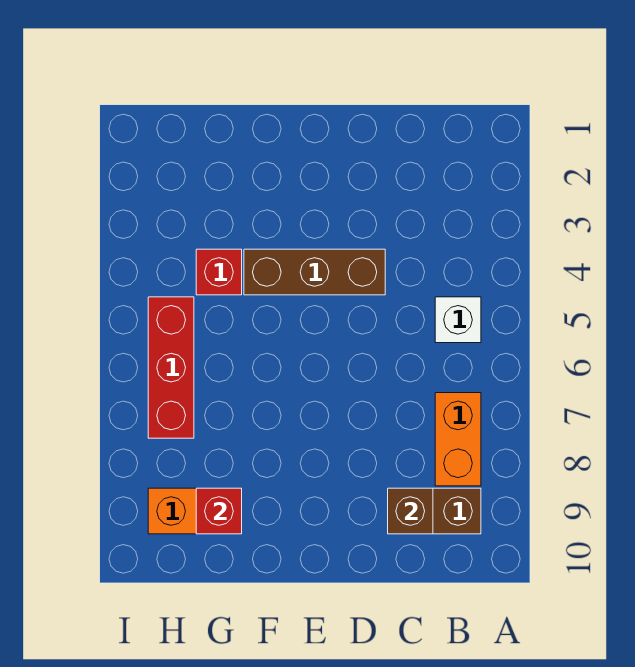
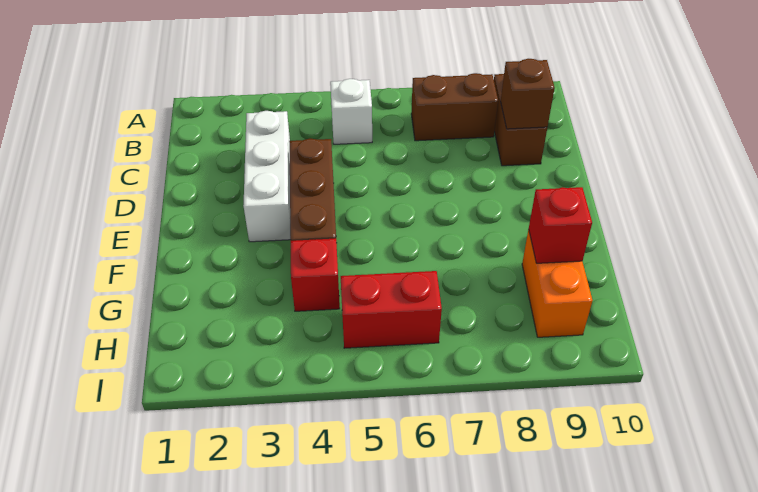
orange 1x2 brick [435,393,481,486] -> brown 1x2 brick [411,73,498,141]
none -> white 1x3 brick [243,111,290,242]
red 1x3 brick [148,297,194,438] -> red 1x2 brick [341,271,442,348]

